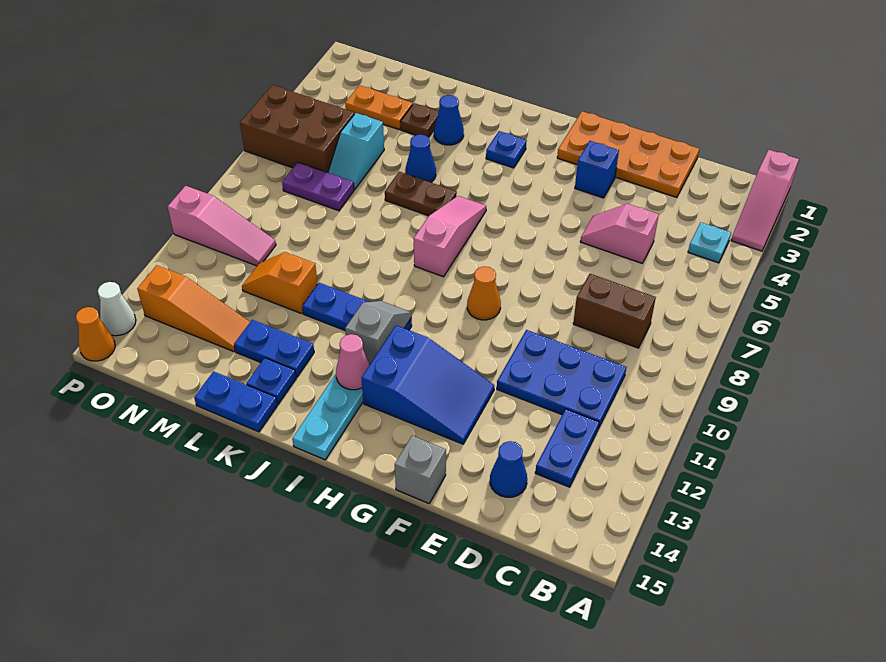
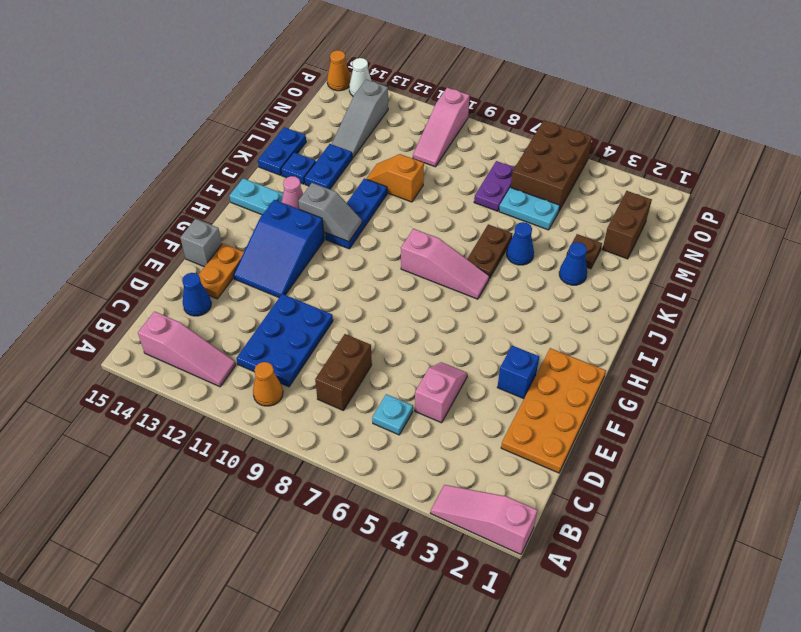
cyan 1x1 plate [688,222,731,263] -> cyan 1x1 plate moved to [372,394,413,435]
none -> pink 1x3 slope [138,312,236,387]
blue 1x2 plate [535,409,599,487] -> none
orange 1x1 cone [467,266,501,320] -> orange 1x1 cone moved to [253,362,283,406]
blue 1x1 plate [486,131,527,168] -> none
orange 1x2 slope [242,252,318,314] -> orange 1x2 slope turned to [366,154,424,202]
none -> brown 1x2 brick [602,191,652,259]
orange 1x2 plate [345,85,413,129] -> orange 1x2 plate moved to [198,244,244,299]
cyan 1x2 slope [328,113,384,190] -> cyan 1x2 plate [499,188,560,230]
orange 1x3 slope [137,265,250,352] -> grey 1x3 slope [332,80,388,158]

